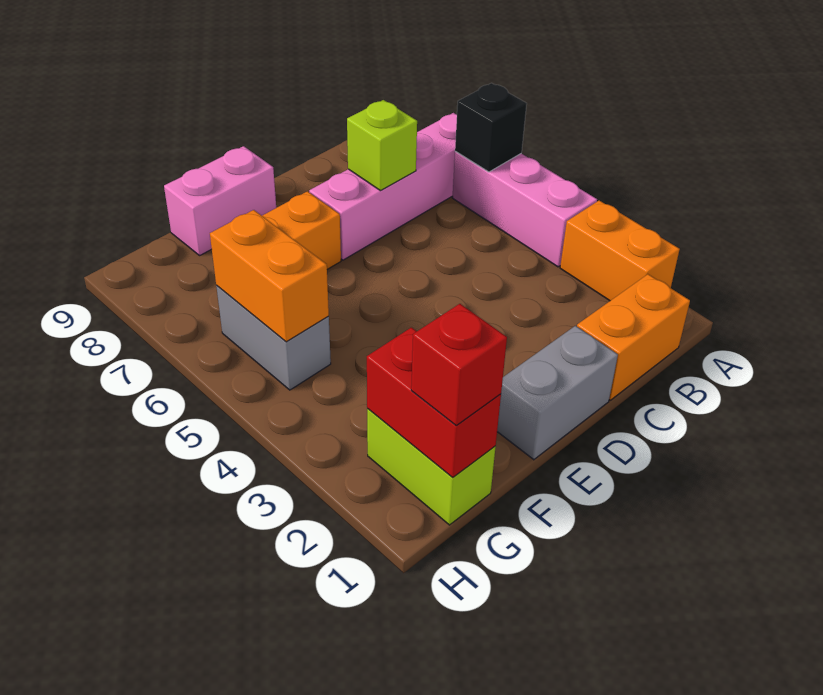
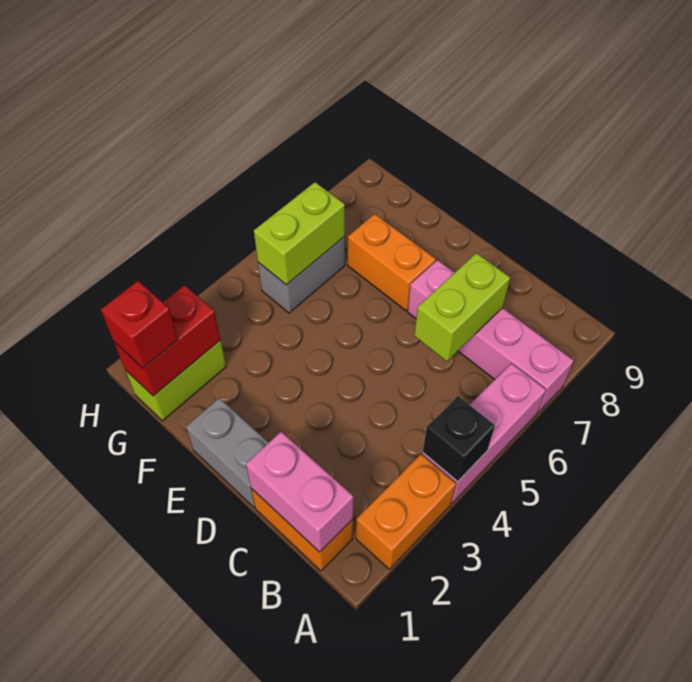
black 1x1 brick [455,83,527,172] -> black 1x1 brick moved to [423,396,495,481]
lime 1x1 brick [347,100,417,191] -> lime 1x2 brick [414,253,510,361]
pink 1x2 brick [164,146,276,255] -> pink 1x2 brick moved to [246,432,353,552]
orange 1x2 brick [210,210,329,342] -> lime 1x2 brick [254,182,345,285]

